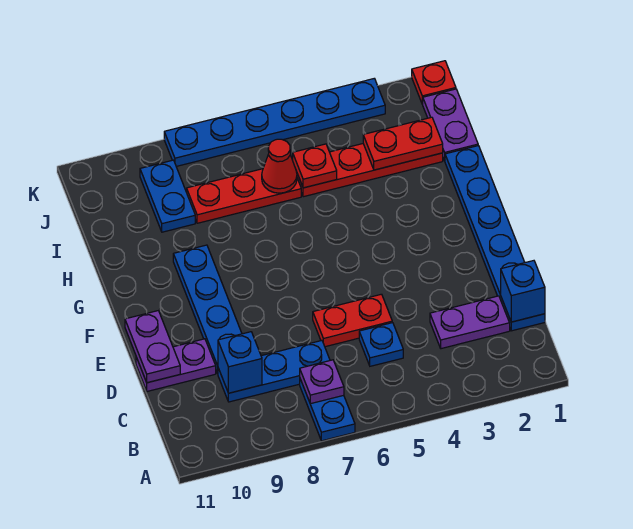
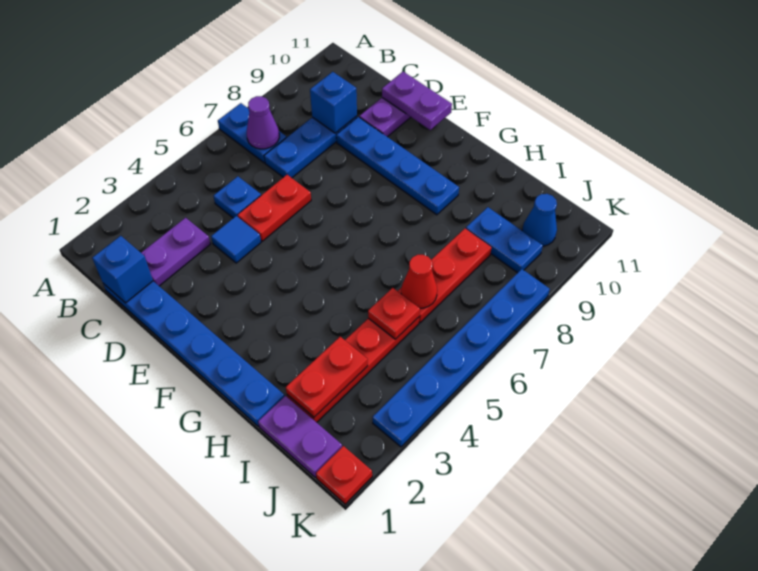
purple 1x1 plate [300,360,344,404] -> purple 1x1 cone [247,96,279,149]
none -> blue 1x1 tile [211,216,261,263]
none -> blue 1x1 cone [522,194,557,246]

